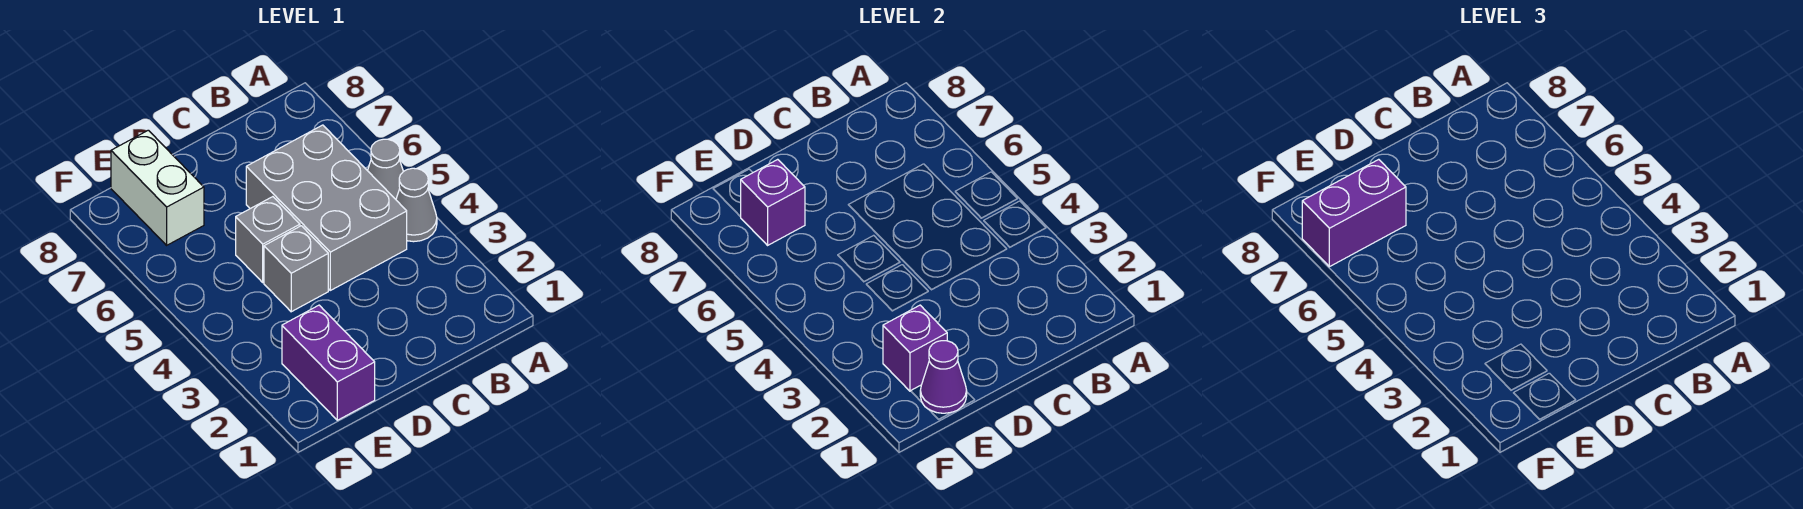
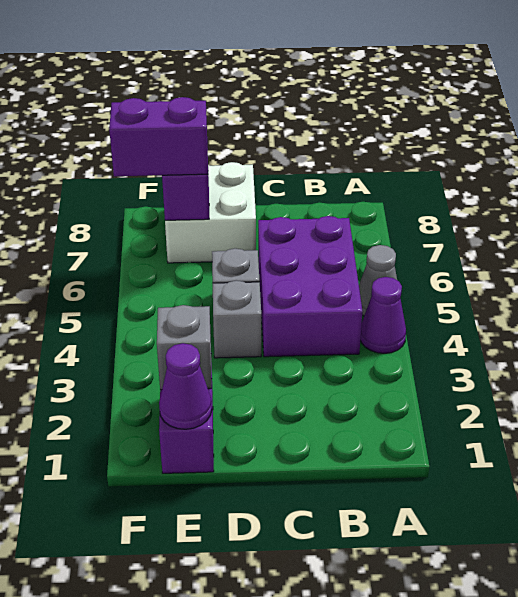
grey 1x1 cone [396,168,437,242] -> purple 1x1 cone [360,277,406,353]
grey 2x3 brick [246,125,407,290] -> purple 2x3 brick [258,216,363,357]
purple 1x1 brick [883,305,947,391] -> grey 1x1 brick [157,305,212,390]
white 1x2 brick [111,130,204,245] -> white 2x2 brick [165,162,256,263]

